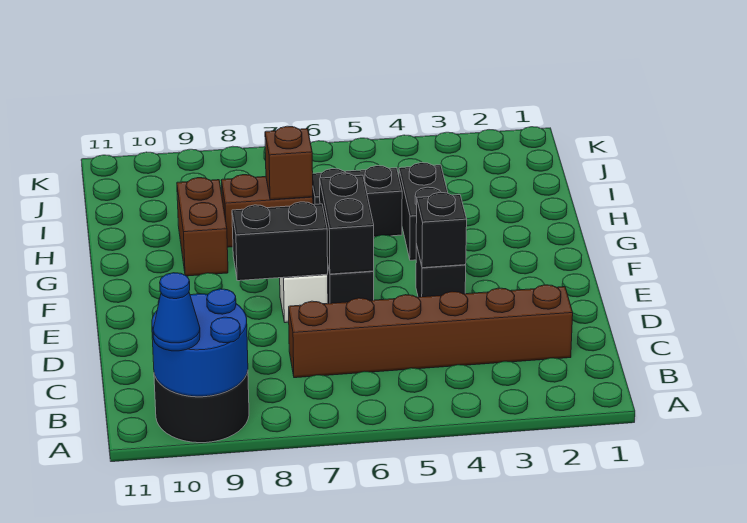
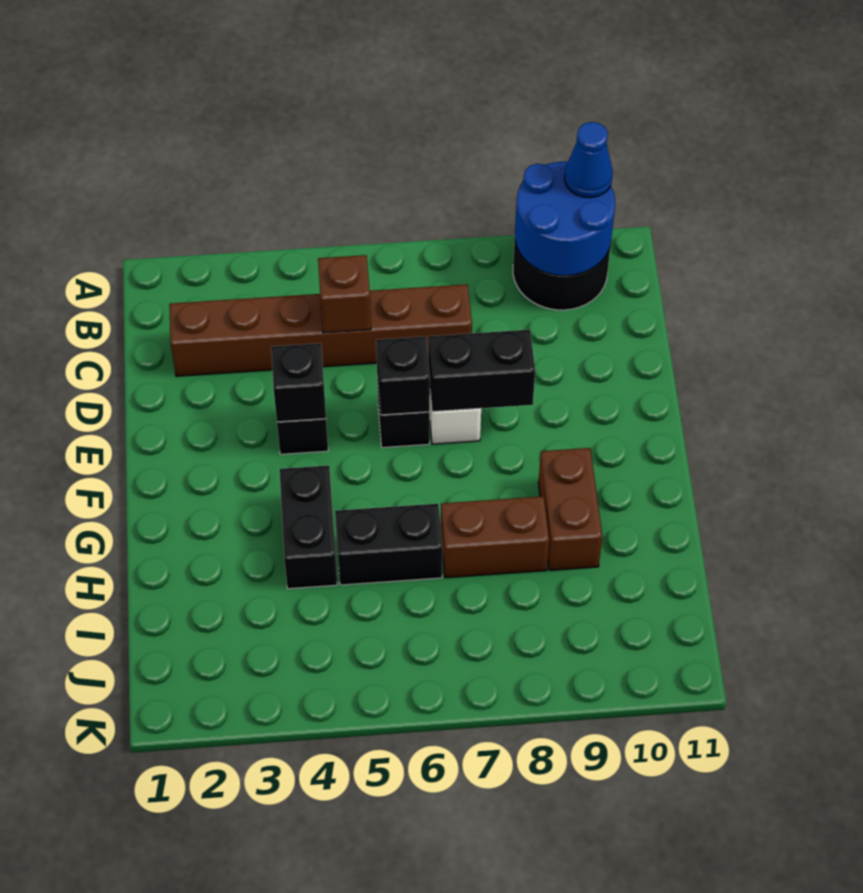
black 1x2 brick [320,173,374,274] -> black 1x1 brick [376,336,430,415]
brown 1x1 brick [265,126,313,200] -> brown 1x1 brick moved to [318,255,371,333]

